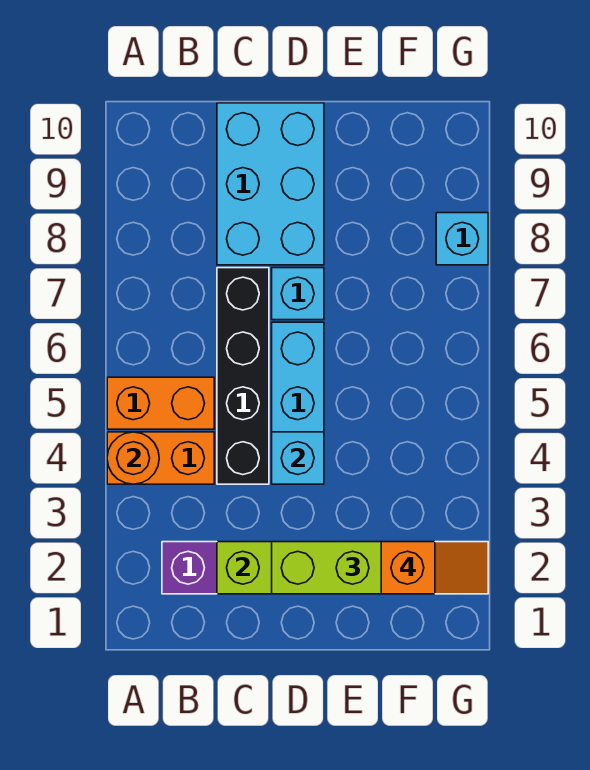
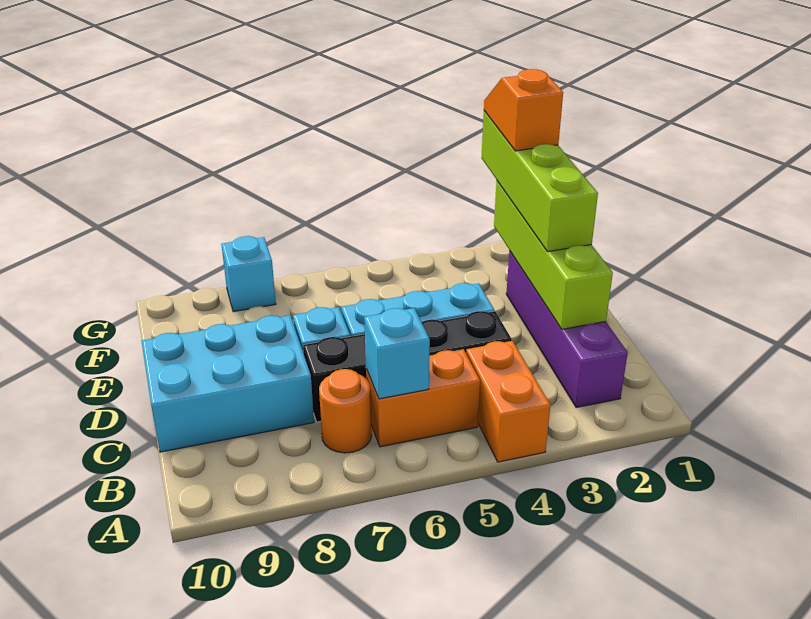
orange 1x1 round brick [107,432,159,484] -> orange 1x1 round brick moved to [319,369,372,453]
orange 1x2 brick [107,377,214,429] -> orange 1x2 brick turned to [366,350,480,447]
cyan 1x1 brick [272,432,324,484] -> cyan 1x1 brick moved to [364,308,430,399]

